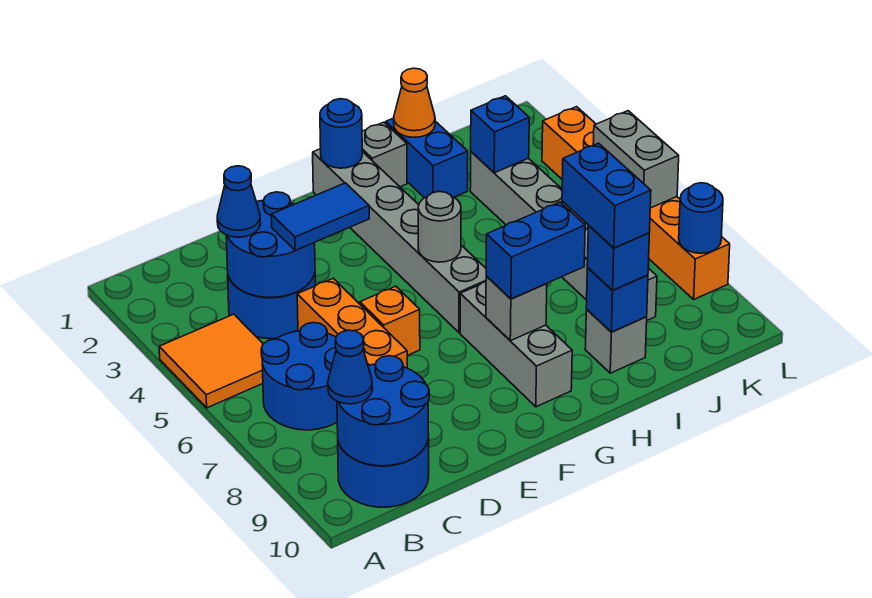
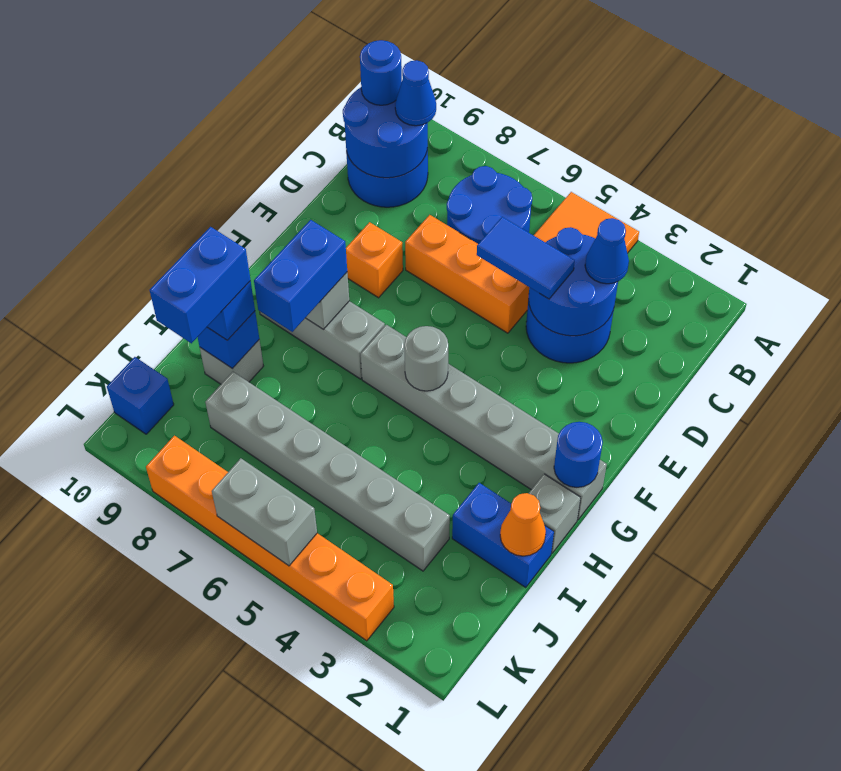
blue 1x2 tile [271,183,369,251] -> blue 1x2 tile turned to [477,217,575,299]
orange 1x1 brick [360,286,420,356] -> orange 1x1 brick moved to [346,222,403,298]
blue 1x2 brick [562,143,651,248] -> blue 1x2 brick turned to [150,227,250,343]
blue 1x1 brick [471,96,529,173] -> blue 1x1 brick moved to [107,357,174,434]
blue 1x1 round brick [679,183,723,253] -> blue 1x1 round brick moved to [360,40,402,105]

